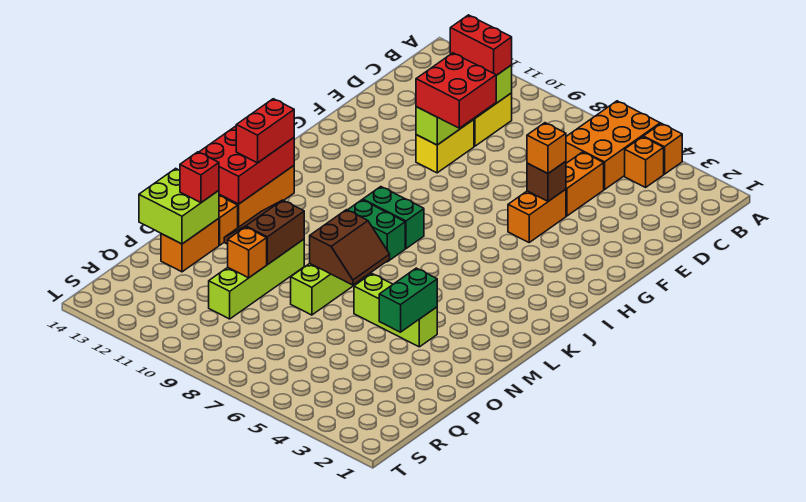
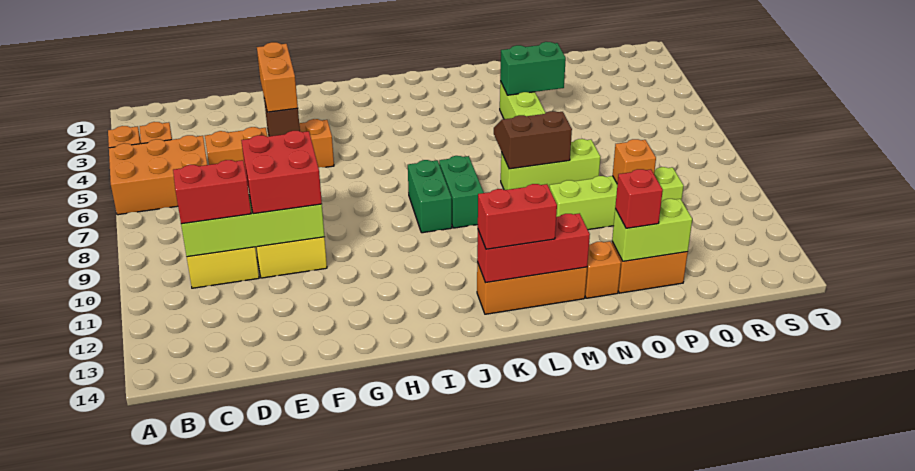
red 1x2 brick [450,15,512,75] -> red 1x2 brick turned to [173,160,251,224]
orange 1x1 brick [527,123,566,173] -> orange 1x2 brick [257,42,298,112]
red 2x3 brick [199,126,294,204] -> red 1x3 brick [477,213,590,283]
brown 2x2 slope [224,200,304,264] -> none
lime 2x2 brick [139,168,219,244] -> lime 1x2 brick [612,199,692,261]

